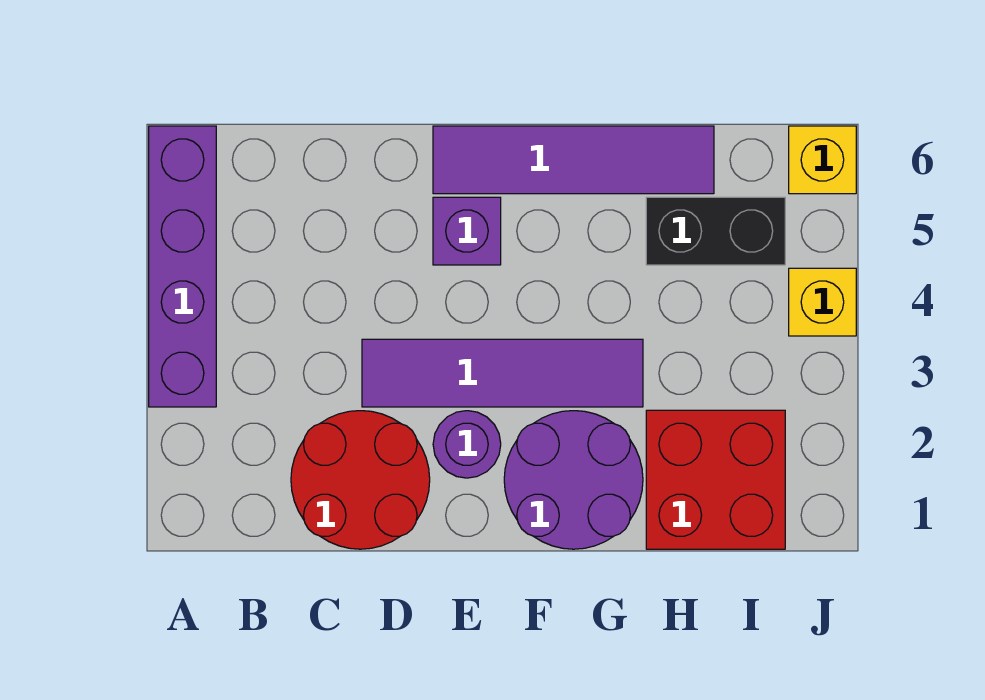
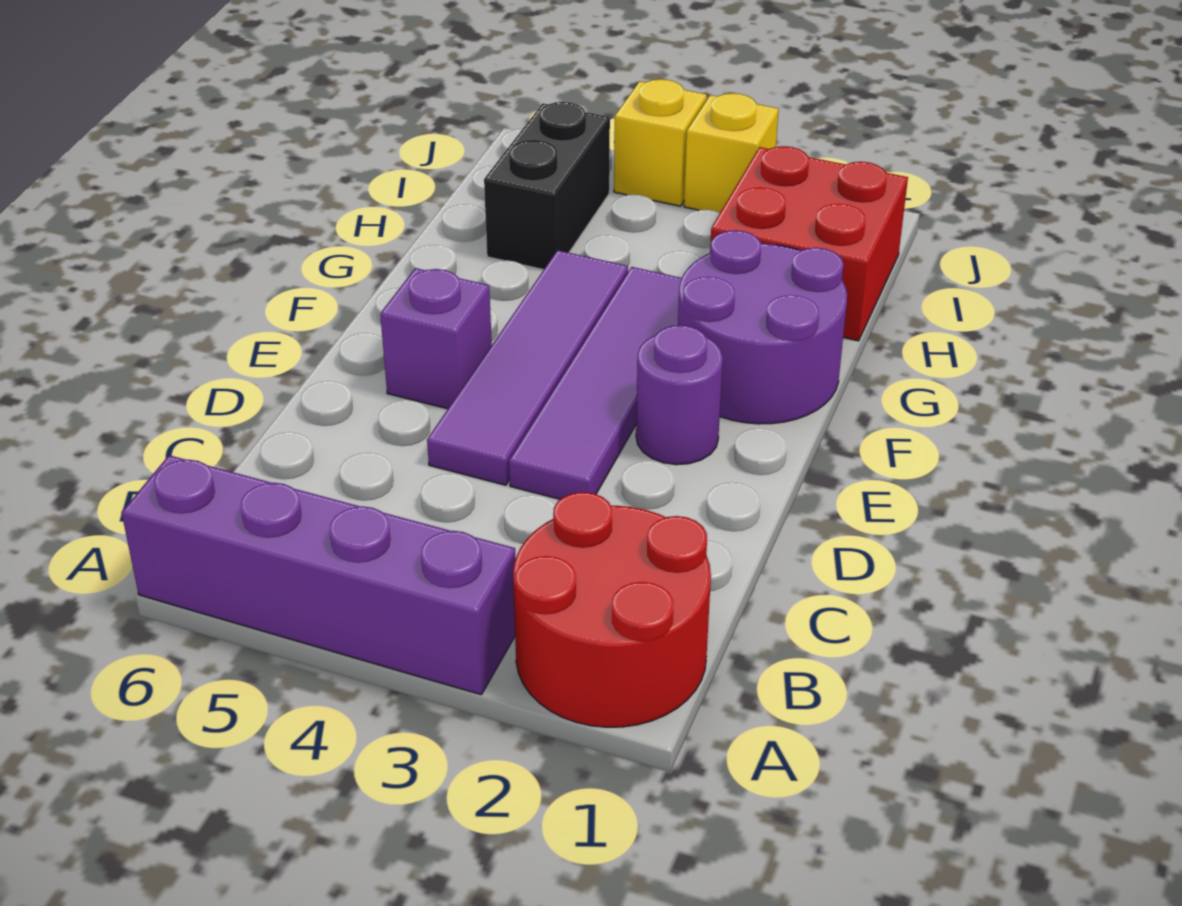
red 2x2 round brick [291,411,430,549] -> red 2x2 round brick moved to [513,492,711,727]
purple 1x4 tile [433,126,714,194] -> purple 1x4 tile moved to [427,250,628,485]
yellow 1x1 brick [789,126,856,194] -> yellow 1x1 brick moved to [684,93,779,213]

